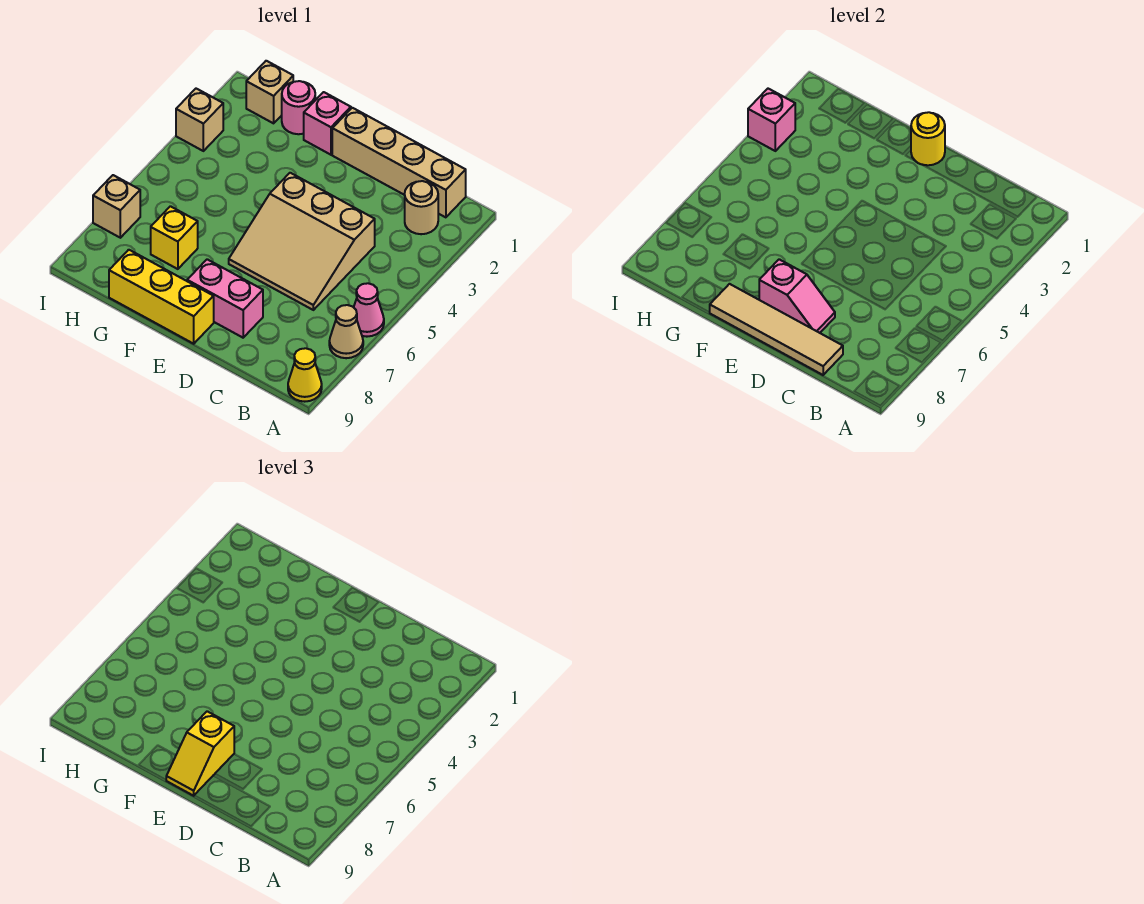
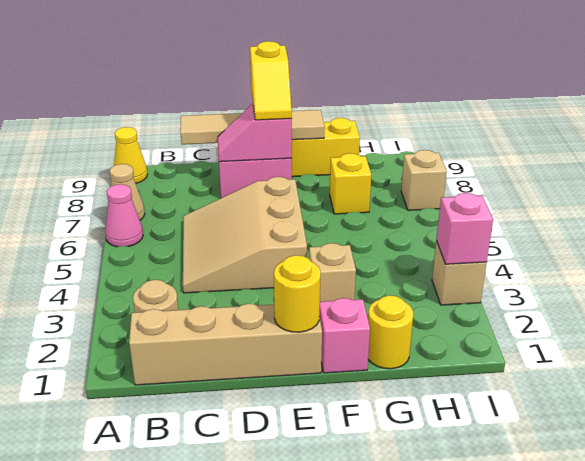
tan 3x3 slope [229,173,375,310] -> tan 3x3 slope turned to [183,177,307,293]
yellow 1x2 slope [166,711,234,796] -> yellow 1x2 slope turned to [250,41,292,120]
pink 1x1 round brick [282,81,315,134] -> yellow 1x1 round brick [368,295,413,369]
tan 1x1 brick [246,61,293,123] -> tan 1x1 brick moved to [309,243,356,302]

